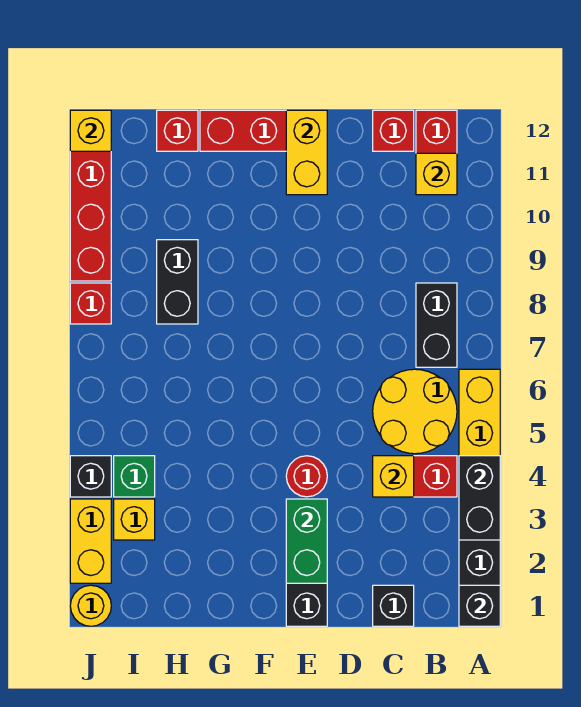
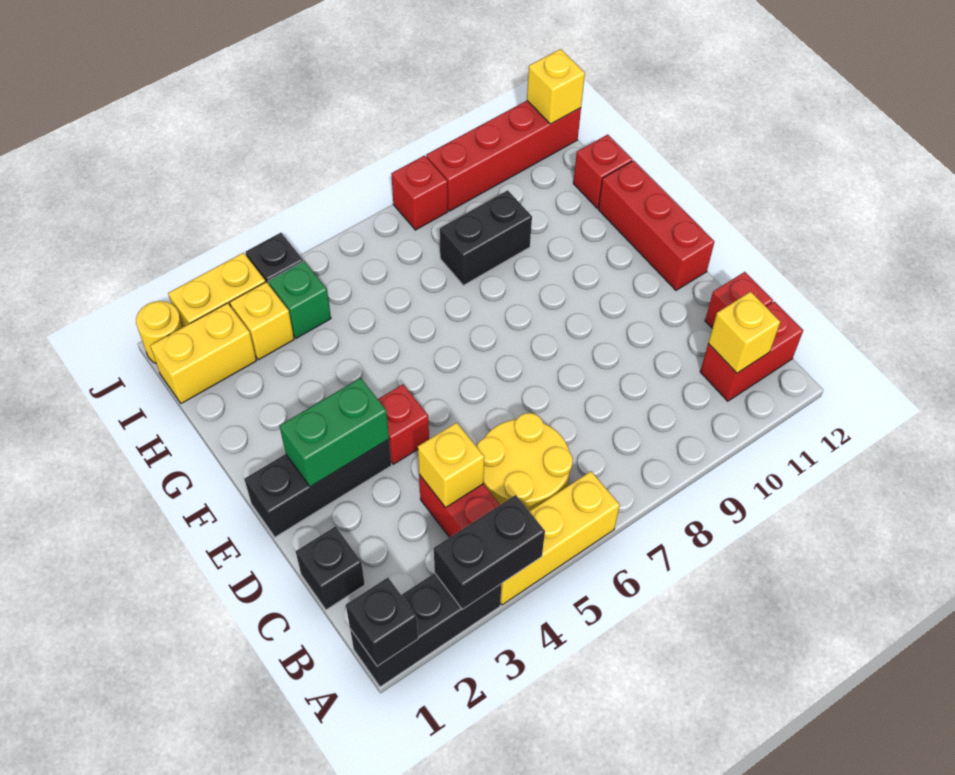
black 1x2 brick [416,283,457,367] -> none
red 1x1 round brick [286,456,327,497] -> red 1x1 brick [378,384,429,464]
yellow 1x2 brick [286,110,327,195] -> yellow 1x2 brick moved to [150,303,256,403]

